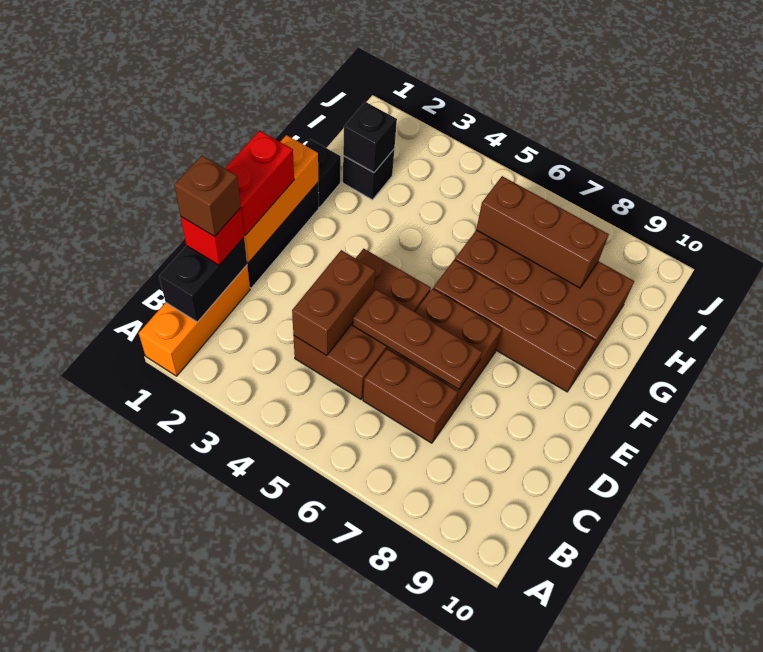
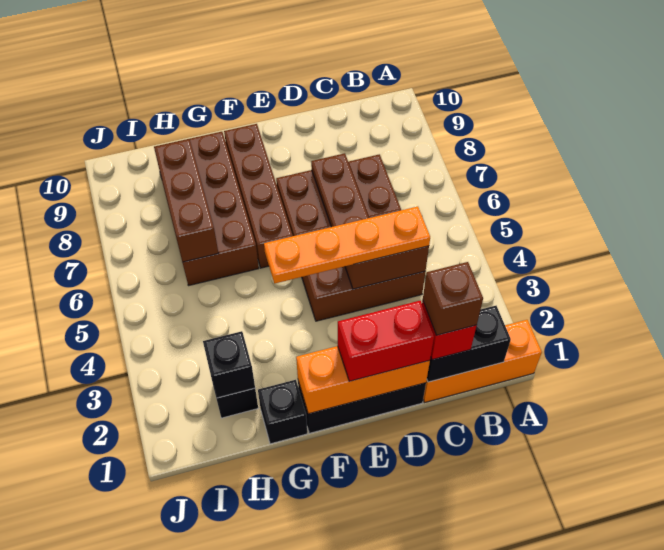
none -> orange 1x4 plate [264,207,430,283]

